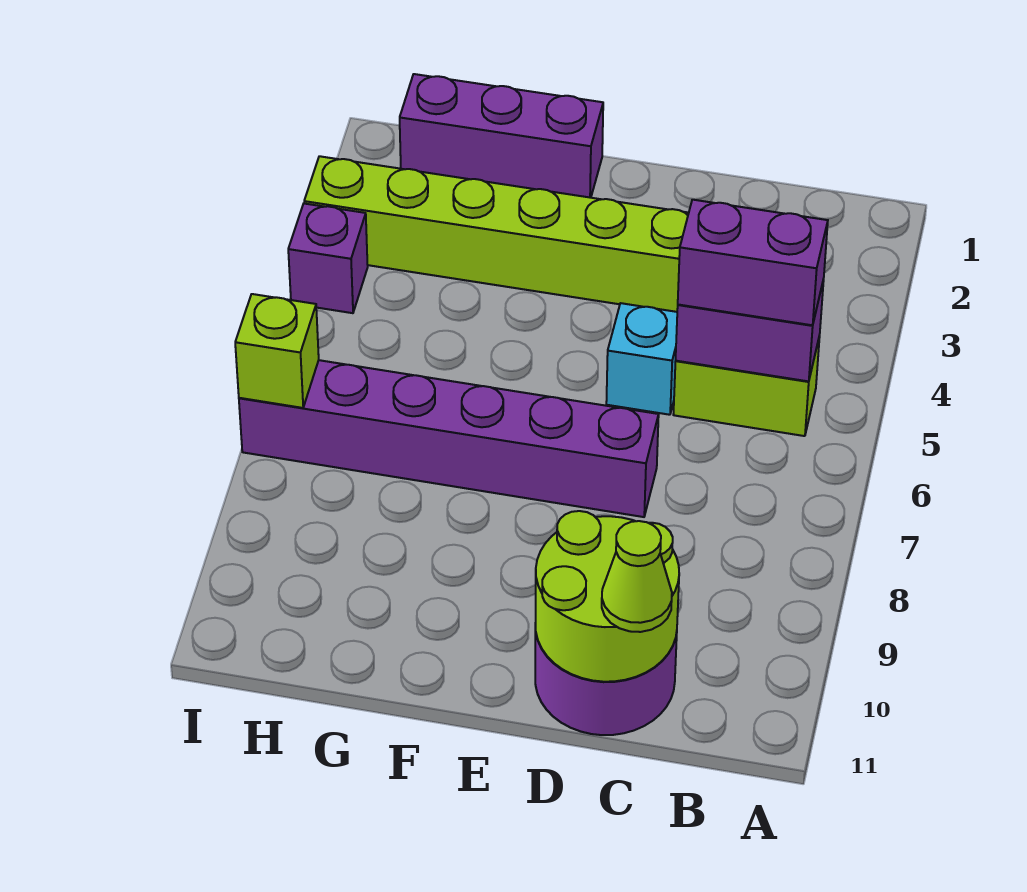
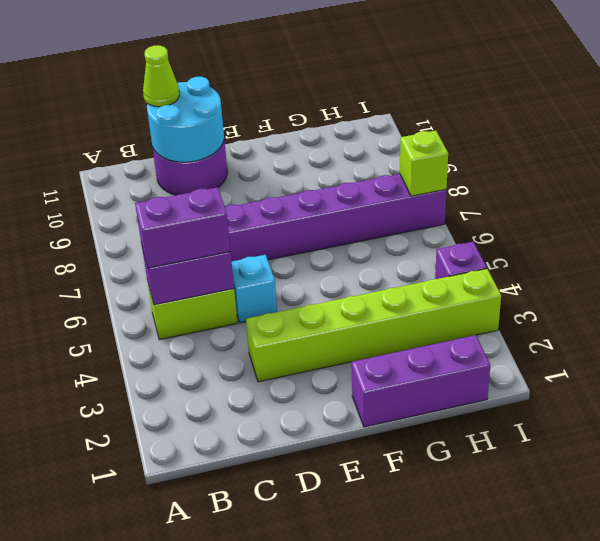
lime 2x2 round brick [536,511,679,682] -> cyan 2x2 round brick [147,77,224,162]

